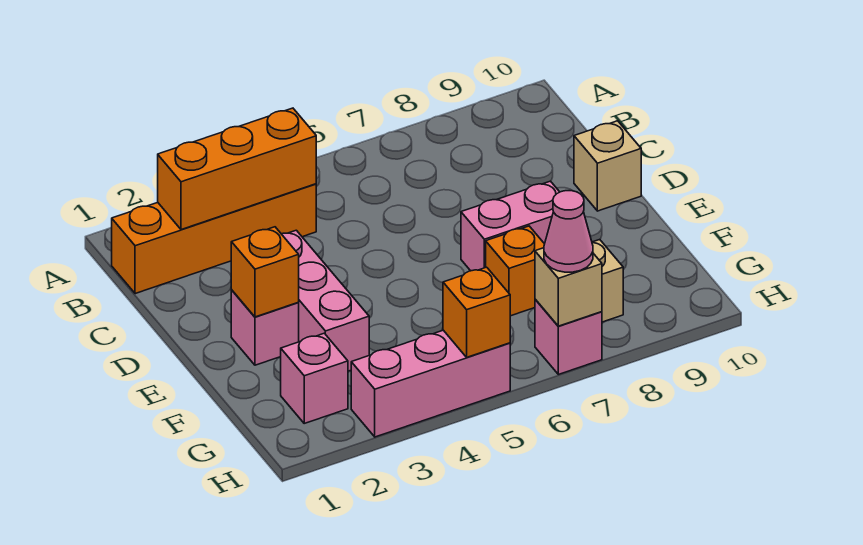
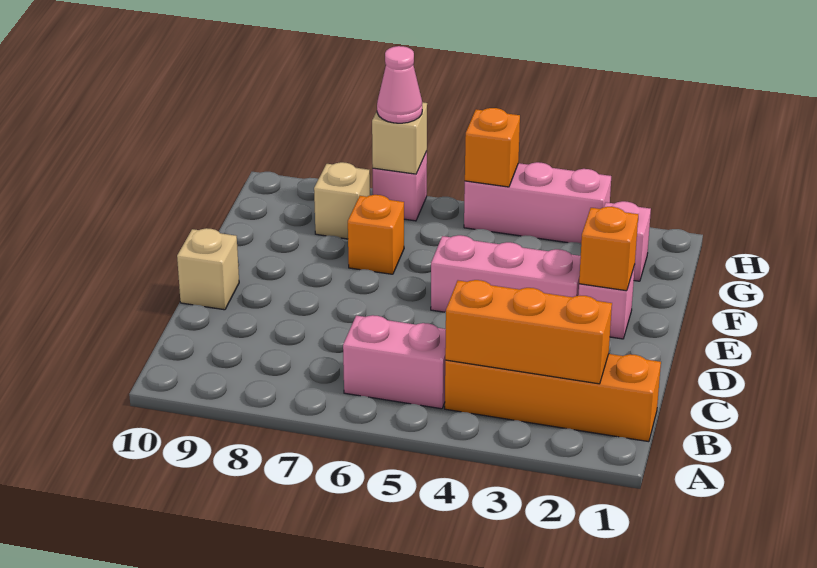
pink 1x3 brick [282,230,369,371] -> pink 1x3 brick turned to [431,235,581,312]
pink 1x2 brick [461,181,559,271] -> pink 1x2 brick moved to [343,315,446,409]

